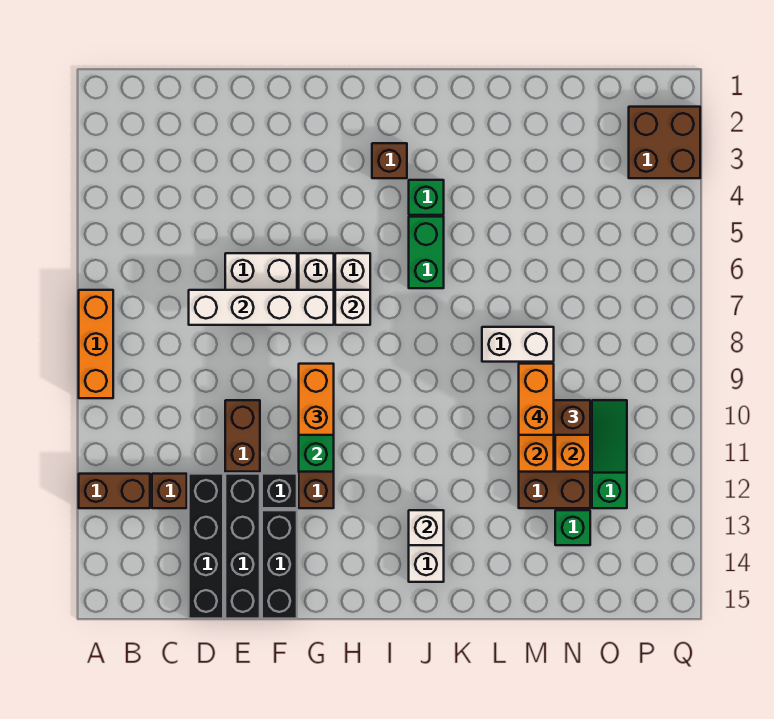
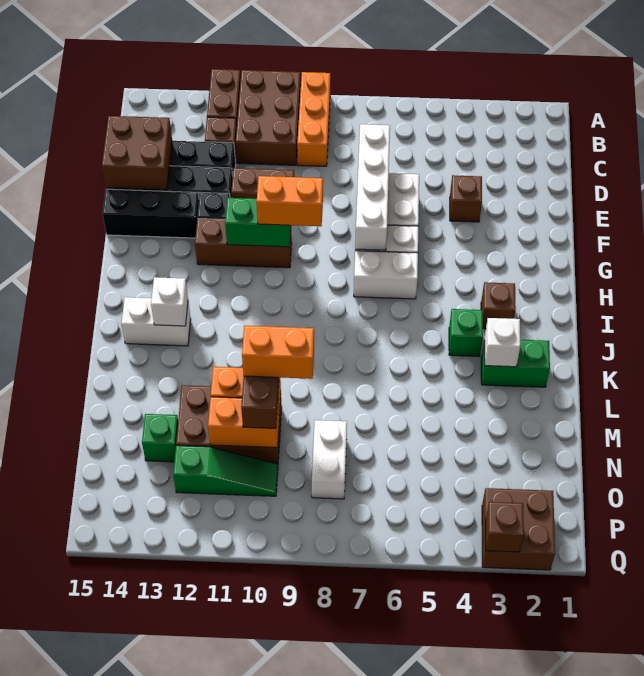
orange 1x3 brick [79,290,113,398] -> orange 1x3 brick turned to [297,72,330,166]
none -> brown 2x3 brick [236,70,301,165]
none -> brown 2x2 brick [102,116,172,190]
none -> brown 1x1 brick [450,175,482,222]
white 1x1 brick [335,290,370,325] -> white 1x1 brick moved to [484,318,521,367]
green 1x2 brick [409,217,444,288] -> green 1x2 brick moved to [481,340,550,387]
white 1x2 brick [482,327,554,362] -> white 1x2 brick moved to [312,420,347,499]
none -> brown 1x1 brick [486,502,524,552]

